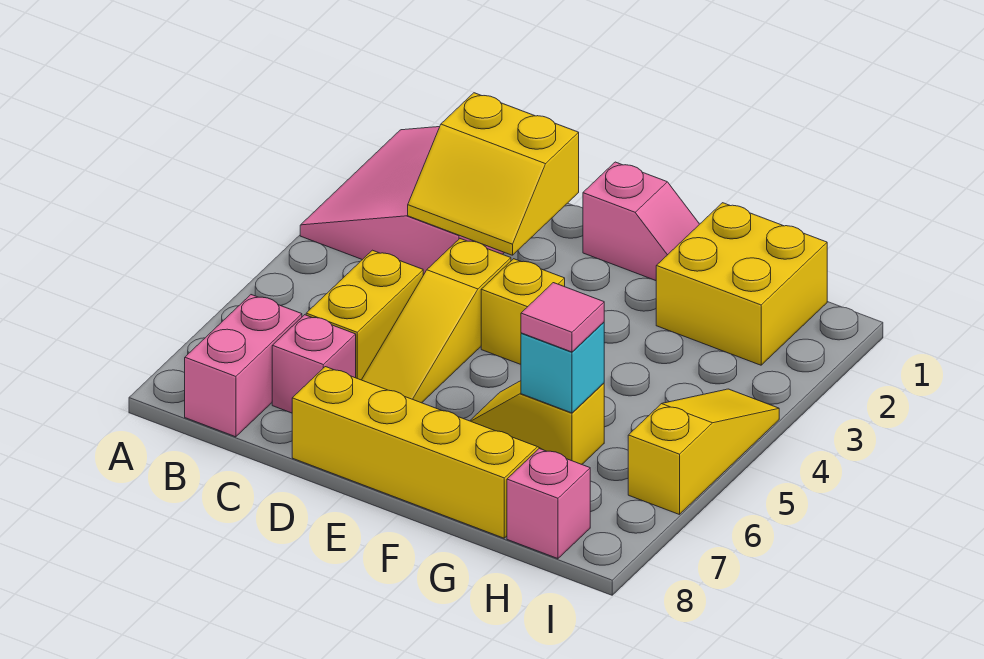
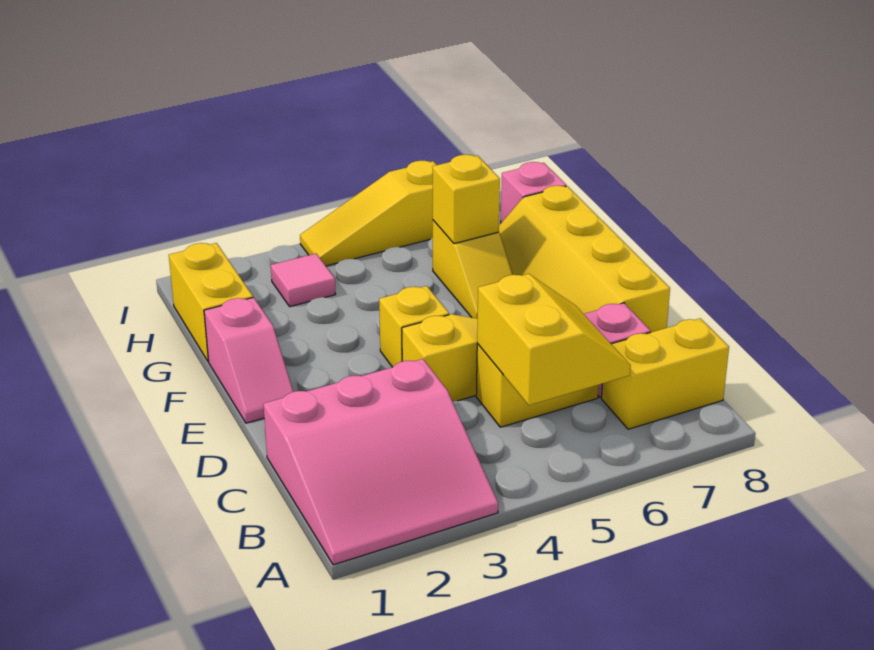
pink 1x2 brick [185,295,302,437] -> yellow 1x2 brick [602,318,729,429]
yellow 2x2 slope [408,93,579,255] -> yellow 2x2 slope moved to [477,274,631,405]
pink 1x2 slope [583,162,699,281] -> pink 1x2 slope turned to [204,297,293,423]
yellow 2x2 brick [656,203,827,365] -> yellow 1x2 brick [169,243,253,362]
cyan 1x1 brick [521,322,604,413] -> yellow 1x1 brick [432,155,500,244]
pink 1x1 tile [521,283,604,352] -> pink 1x1 tile moved to [271,254,335,307]

